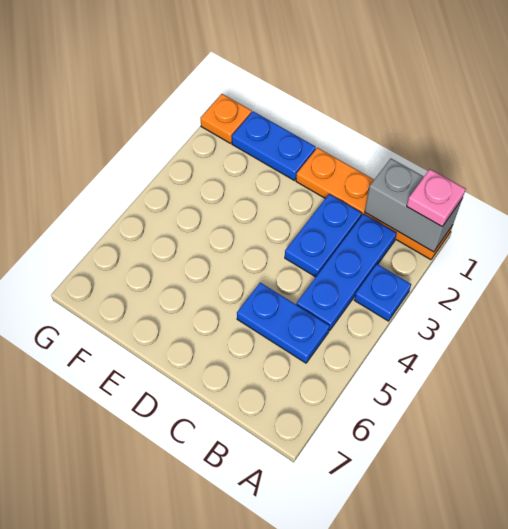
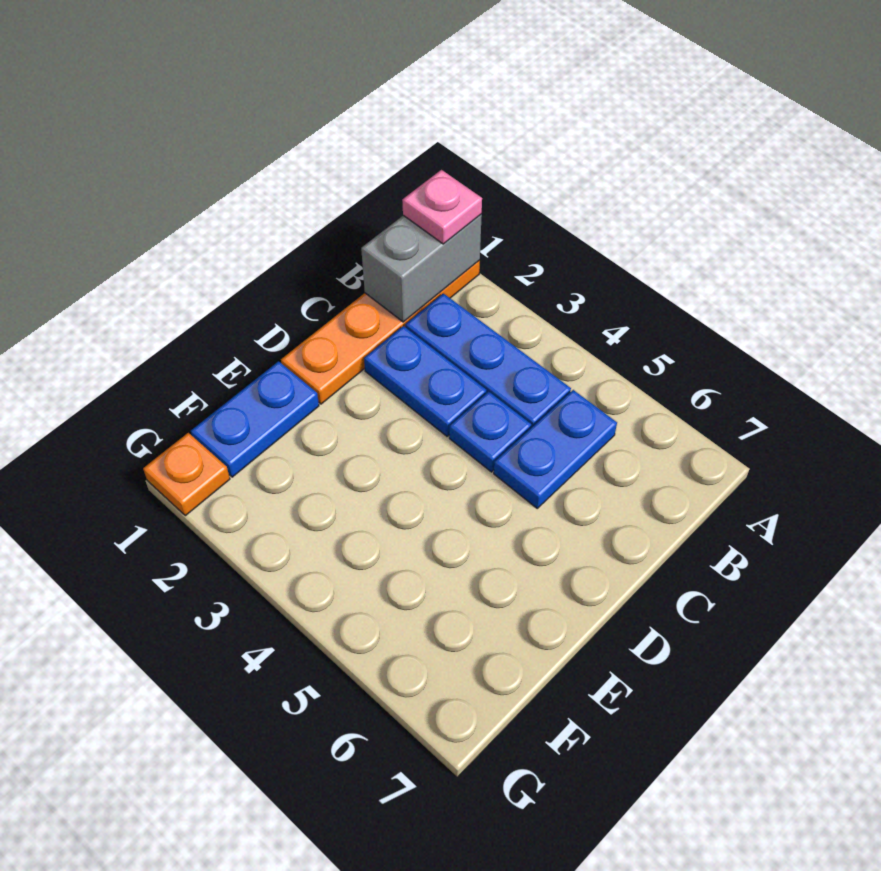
blue 1x1 plate [354,264,411,321] -> blue 1x1 plate moved to [449,391,531,472]

